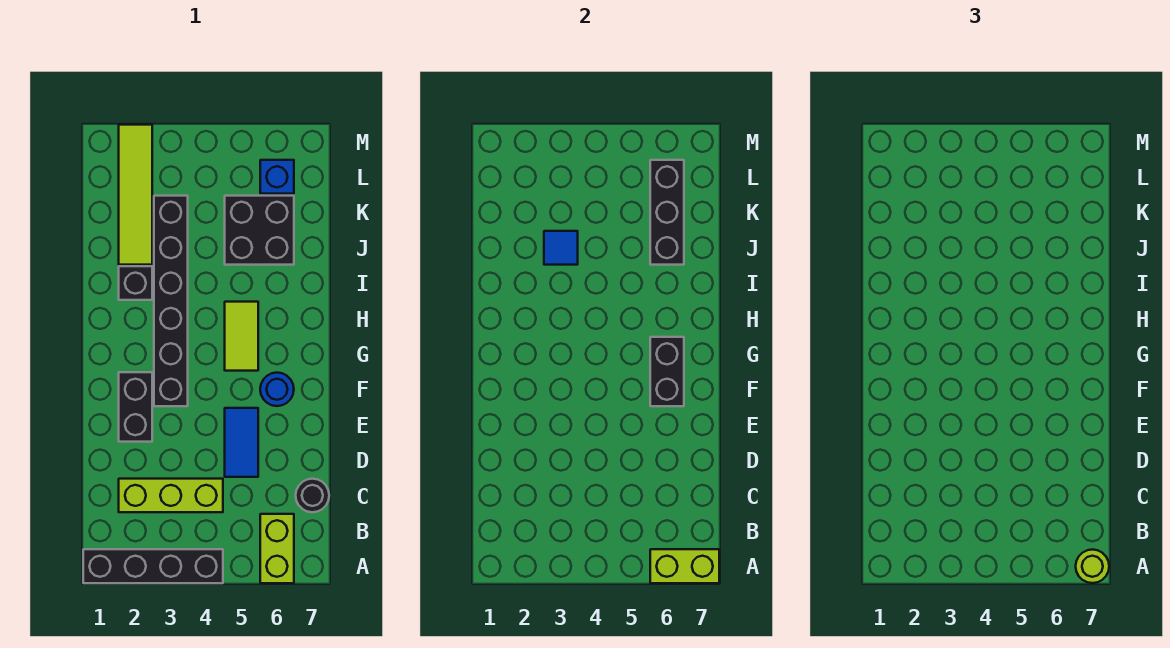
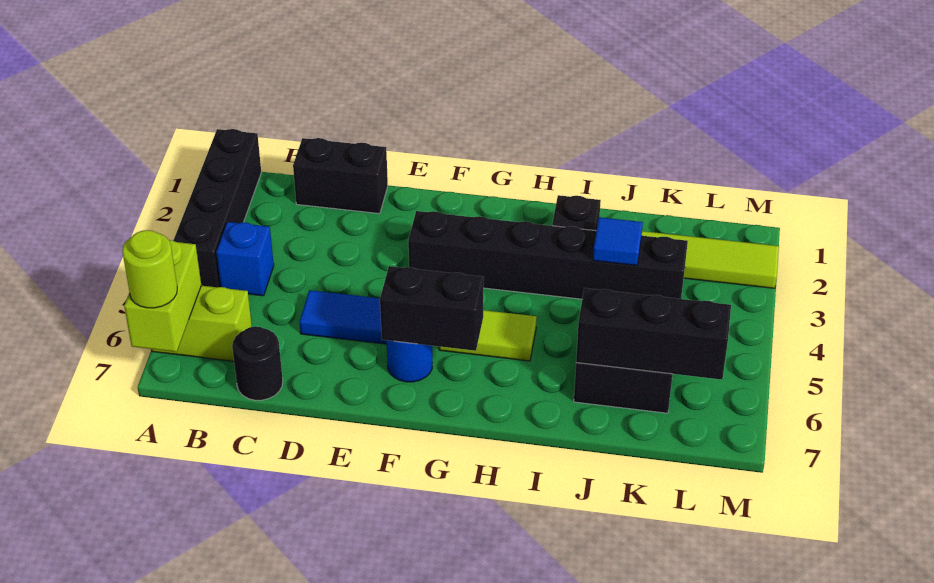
lime 1x3 brick [119,479,223,512] -> none
black 1x2 brick [119,372,152,442] -> black 1x2 brick moved to [293,138,388,214]
blue 1x1 brick [260,160,294,194] -> blue 1x1 brick moved to [216,222,274,296]

